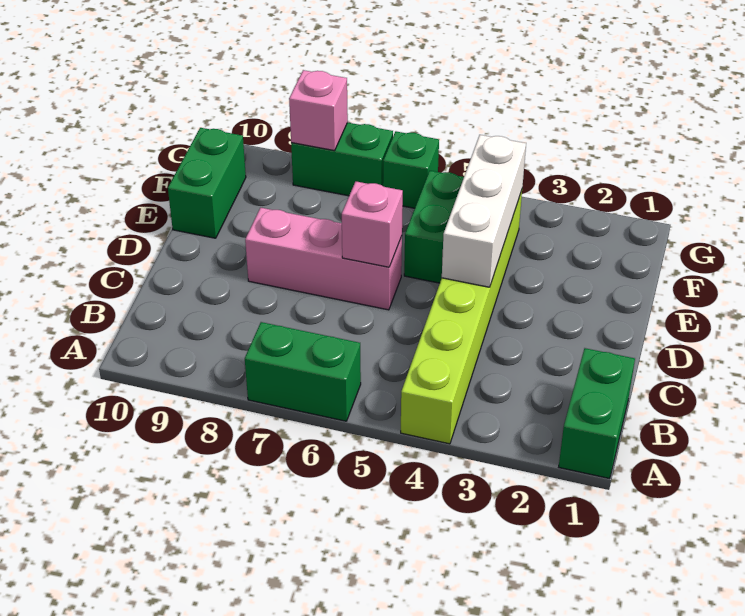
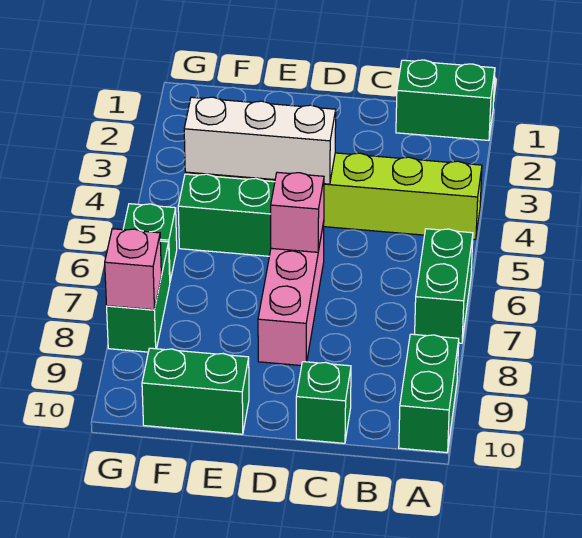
none -> green 1x2 brick [399,334,459,452]
none -> green 1x1 brick [296,362,351,443]

